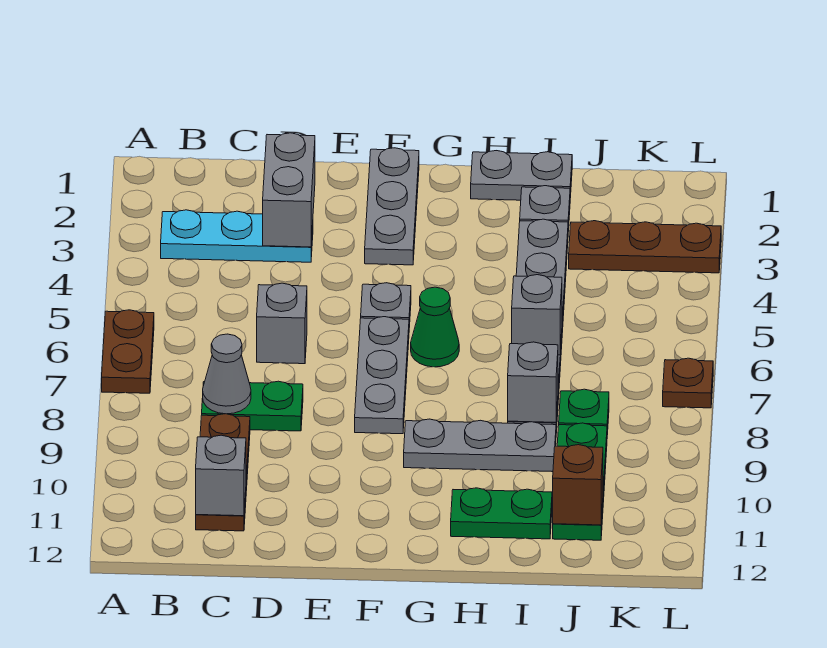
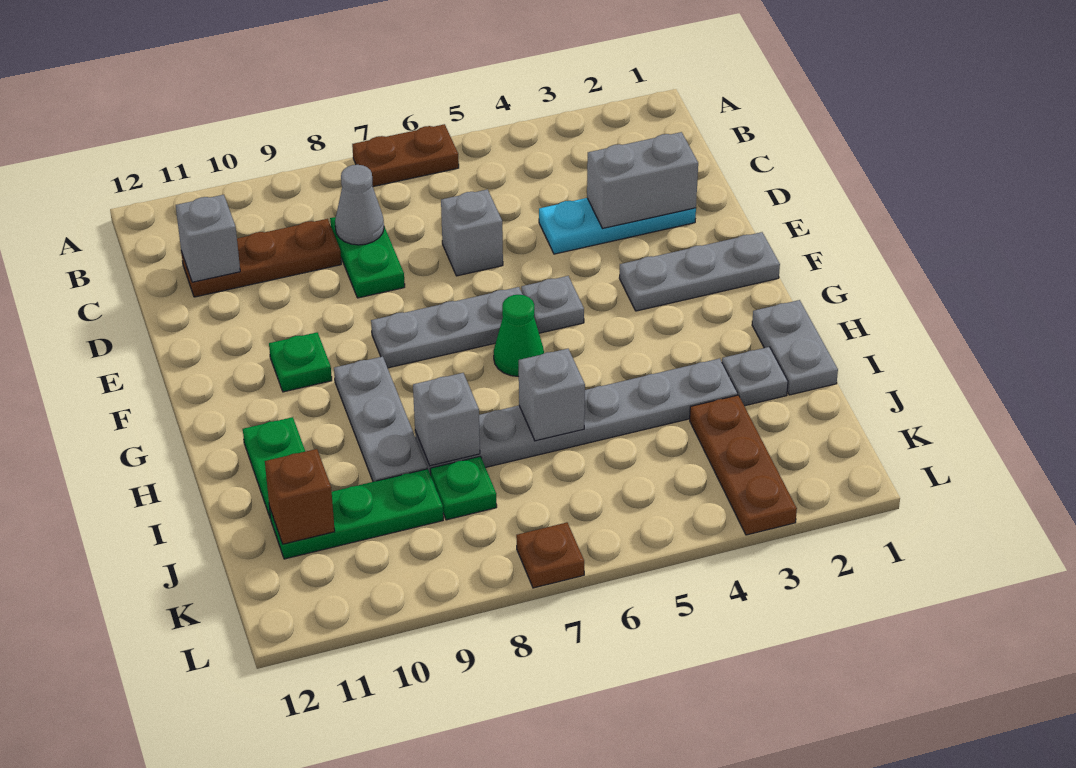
cyan 1x3 plate [161,210,313,262] -> cyan 1x3 plate turned to [539,198,696,254]
none -> green 1x1 plate [269,332,332,392]

